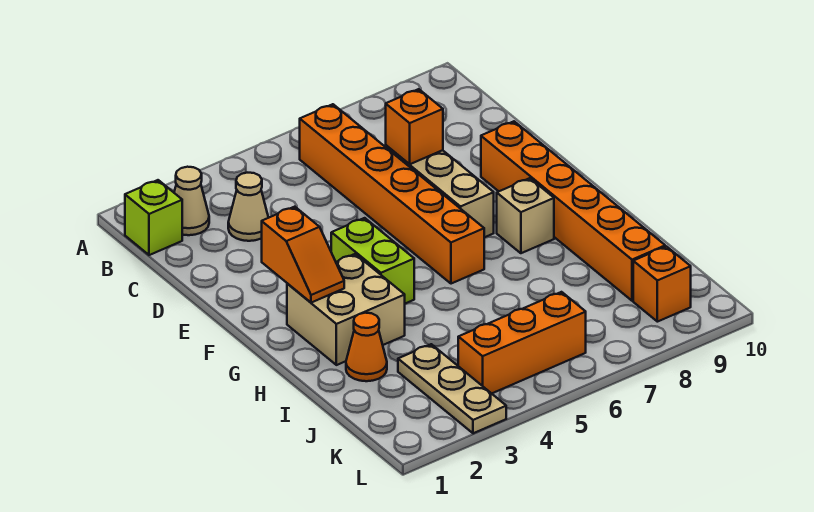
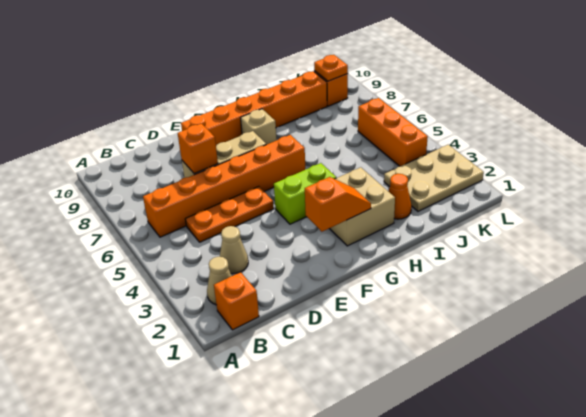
lime 1x1 brick [125,180,182,255] -> orange 1x1 brick [214,272,259,330]
none -> orange 1x3 plate [185,187,274,242]
tan 1x3 plate [398,344,506,433] -> tan 2x3 plate [384,145,484,211]
none -> orange 1x1 plate [314,55,348,81]

